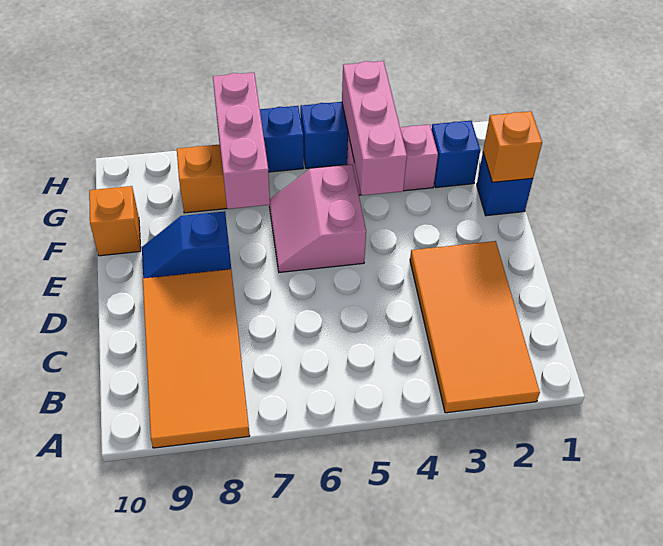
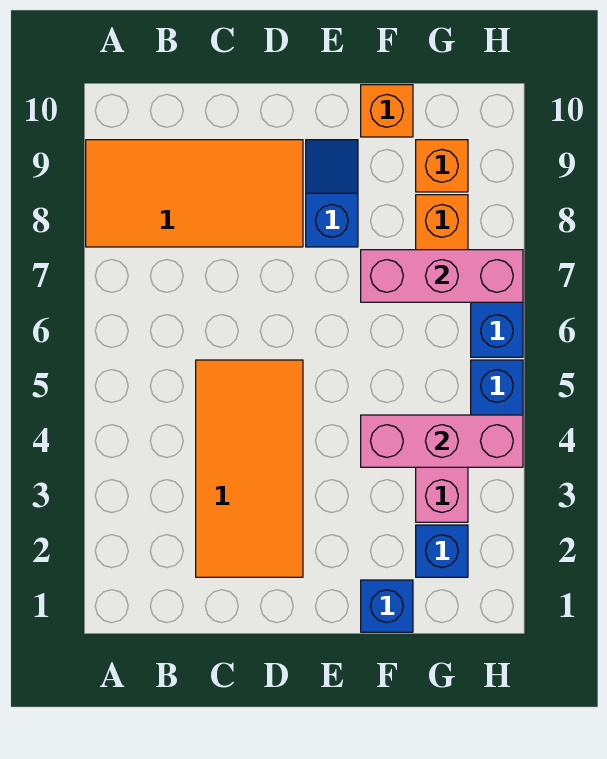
orange 2x4 tile [410,241,540,413] -> orange 2x4 tile turned to [196,360,303,577]
pink 2x2 slope [269,164,366,272] -> none
orange 1x1 brick [483,111,542,182] -> orange 1x1 brick moved to [416,140,468,192]

